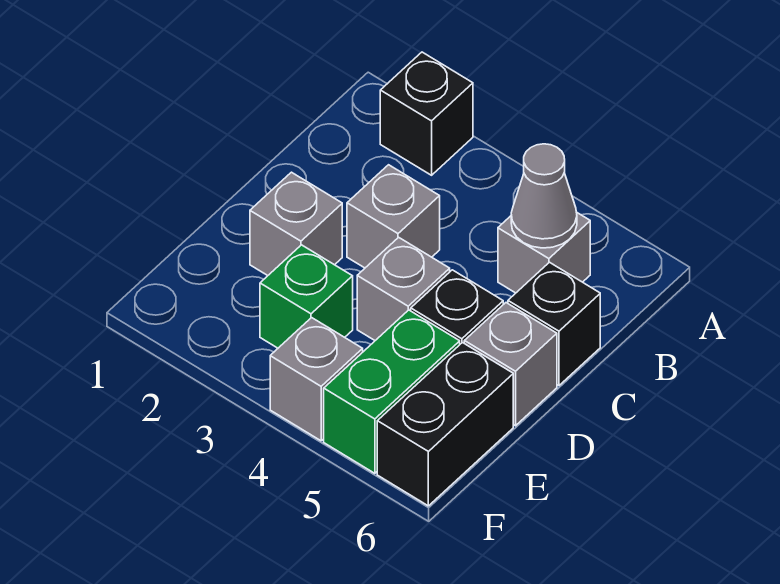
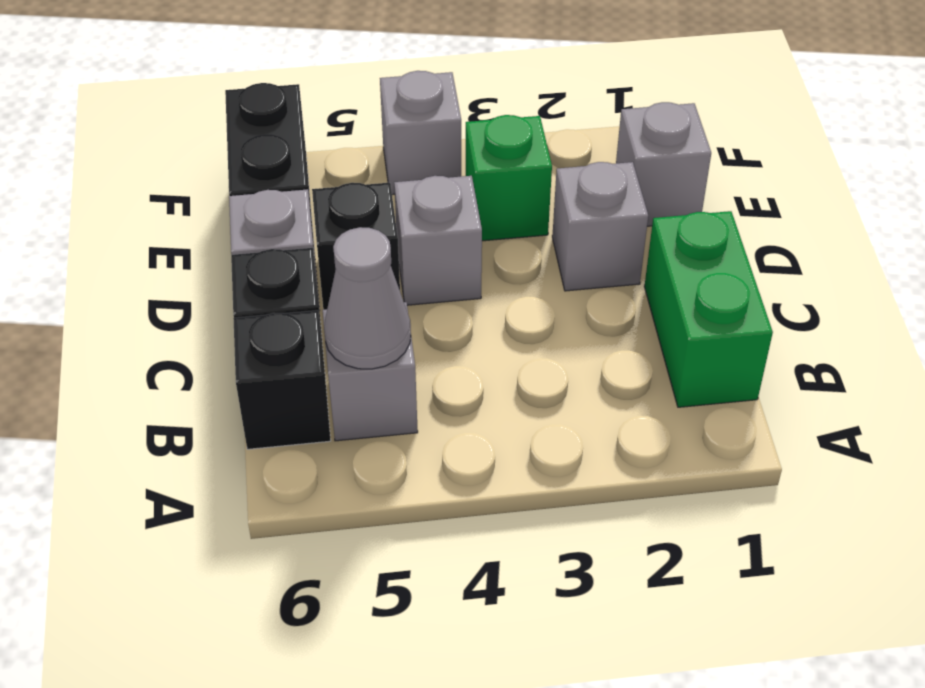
black 1x1 brick [380,52,473,175] -> black 1x1 brick moved to [233,310,331,449]
grey 1x1 brick [347,165,440,268] -> grey 1x1 brick moved to [616,102,711,226]
green 1x2 brick [324,310,460,473] -> green 1x2 brick moved to [644,211,773,407]

